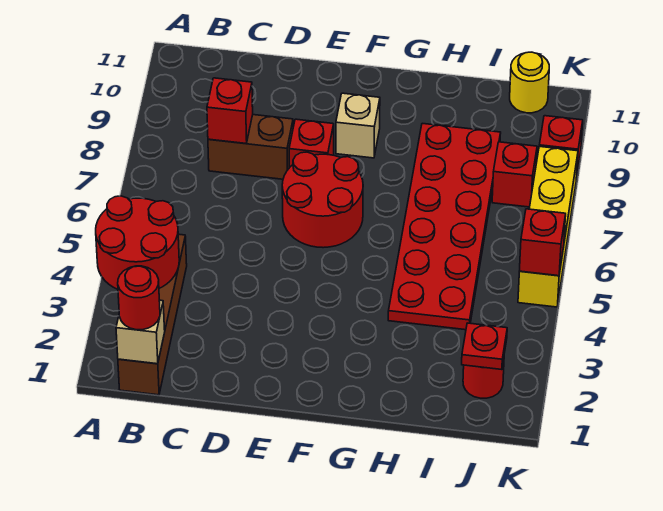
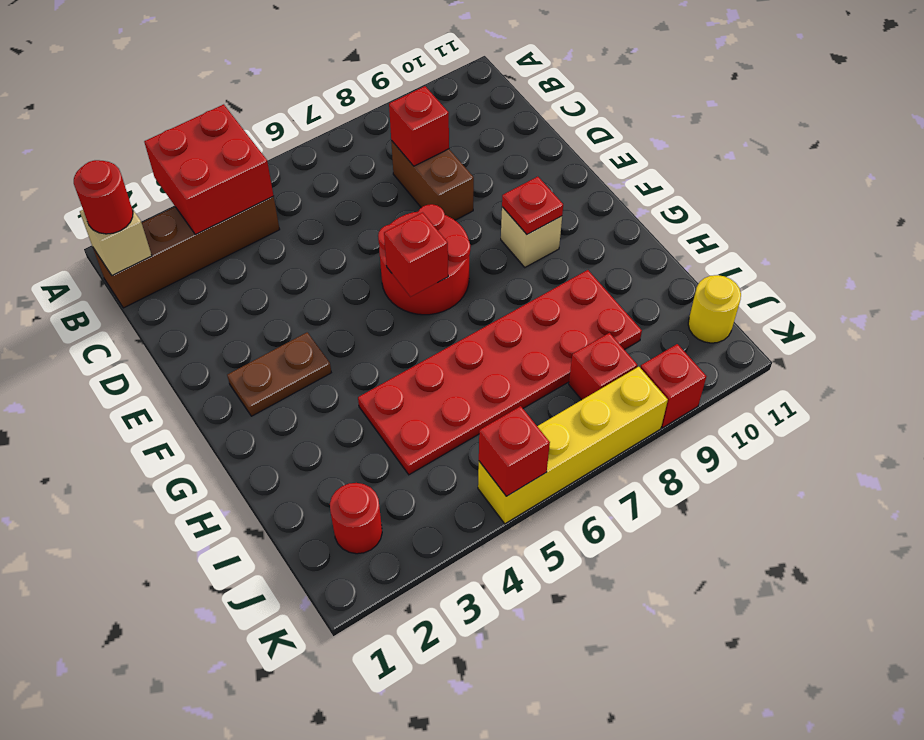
red 2x2 round brick [96,196,179,289] -> red 2x2 brick [144,104,274,235]
red 1x1 brick [289,119,334,168] -> red 1x1 brick moved to [384,213,448,297]
none -> brown 1x2 plate [227,332,331,416]
red 1x1 plate [462,323,507,370] -> red 1x1 plate moved to [502,177,563,234]

